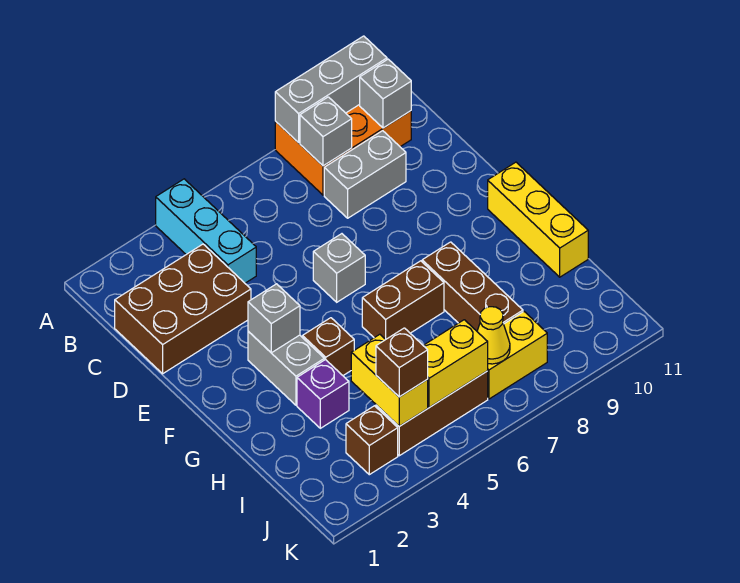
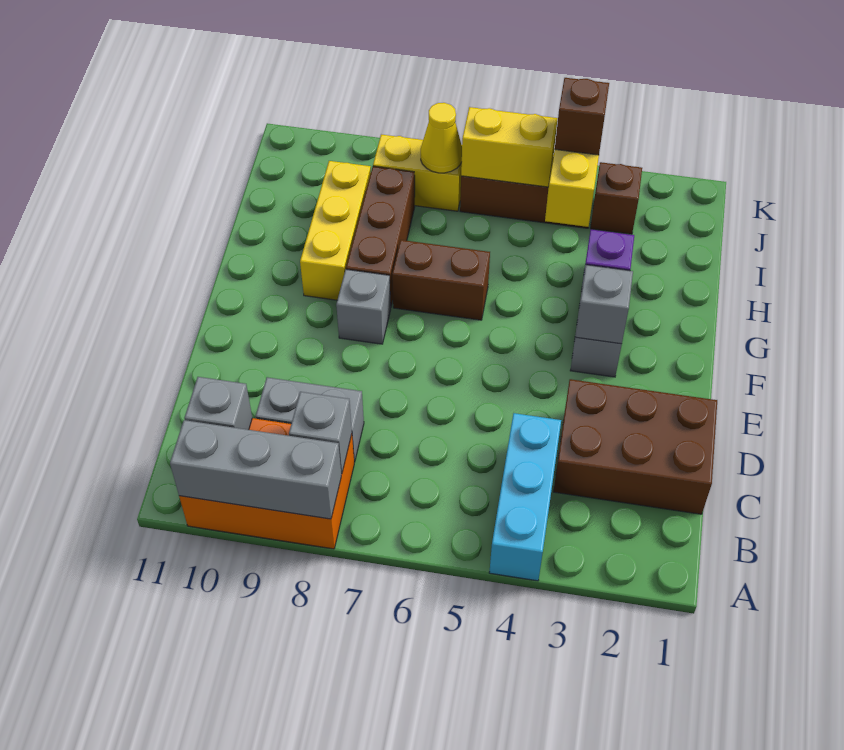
grey 1x1 brick [313,234,365,302] -> grey 1x1 brick moved to [336,269,391,344]
yellow 1x3 brick [488,162,588,277] -> yellow 1x3 brick moved to [300,161,371,300]
brown 1x1 brick [303,318,354,375] -> none

